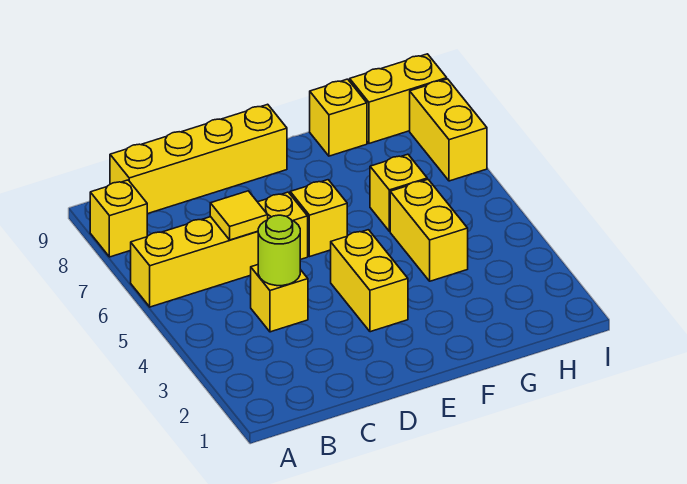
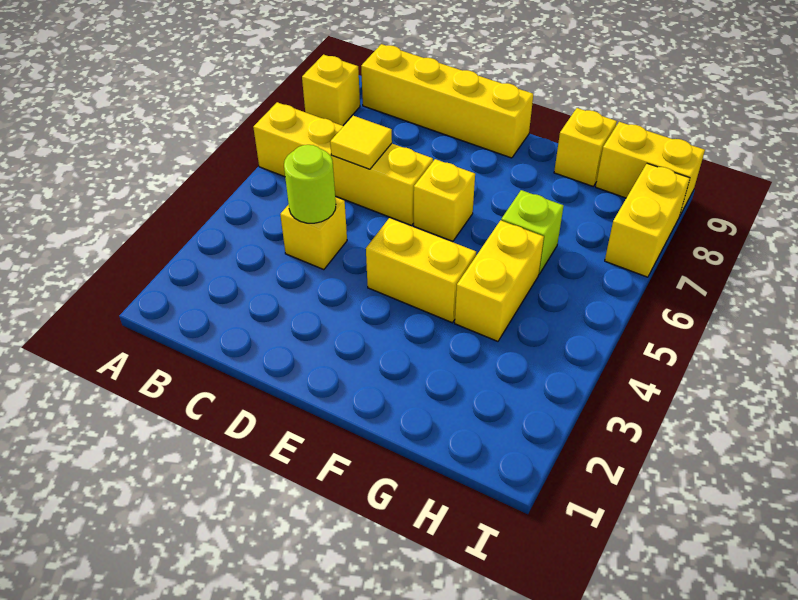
yellow 1x2 brick [331,230,408,332] -> yellow 1x2 brick turned to [366,218,476,323]
yellow 1x1 brick [370,154,427,231] -> lime 1x1 brick [501,190,564,274]

